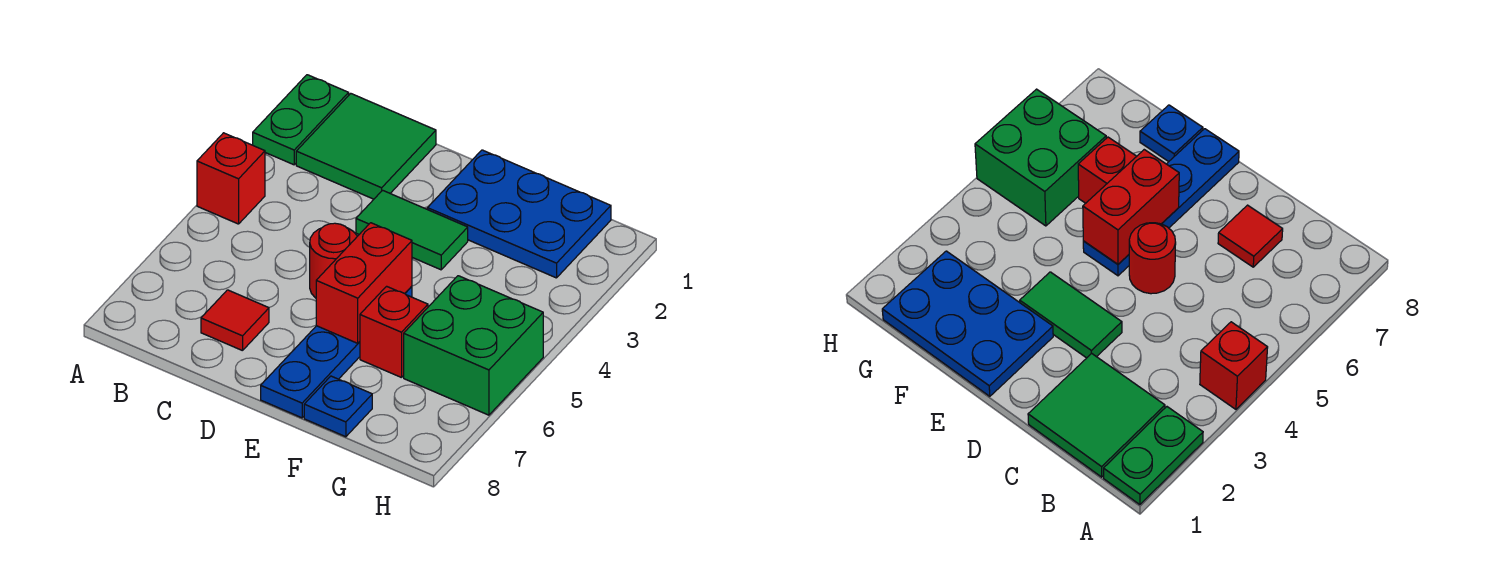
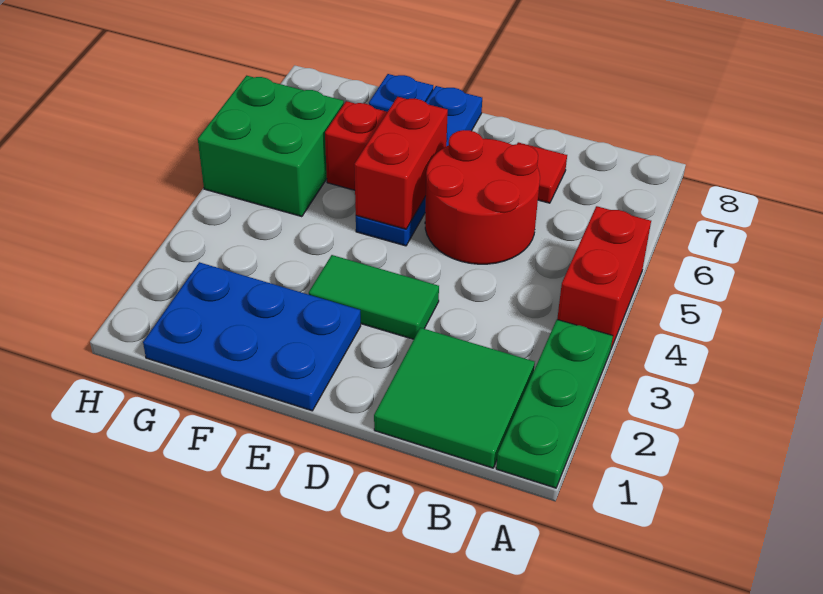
green 1x2 plate [253,75,349,165] -> green 1x3 plate [496,320,613,488]
red 1x1 brick [197,133,265,224] -> red 1x2 brick [557,206,651,348]
red 1x1 round brick [310,223,357,298] -> red 2x2 round brick [425,130,540,264]

